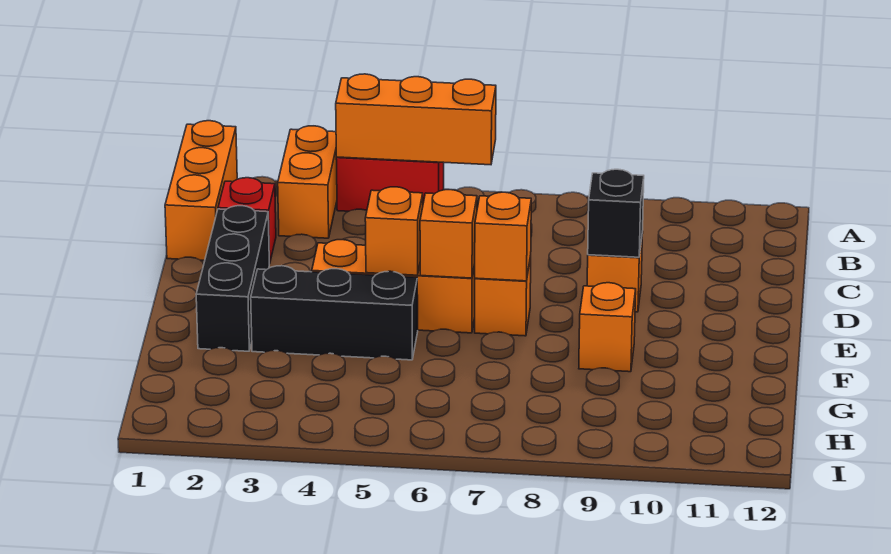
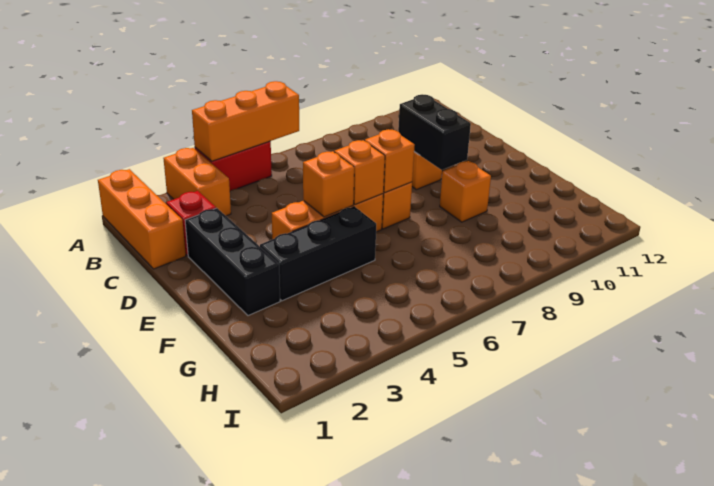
black 1x1 brick [588,169,644,257] -> black 1x2 brick [398,94,471,170]

